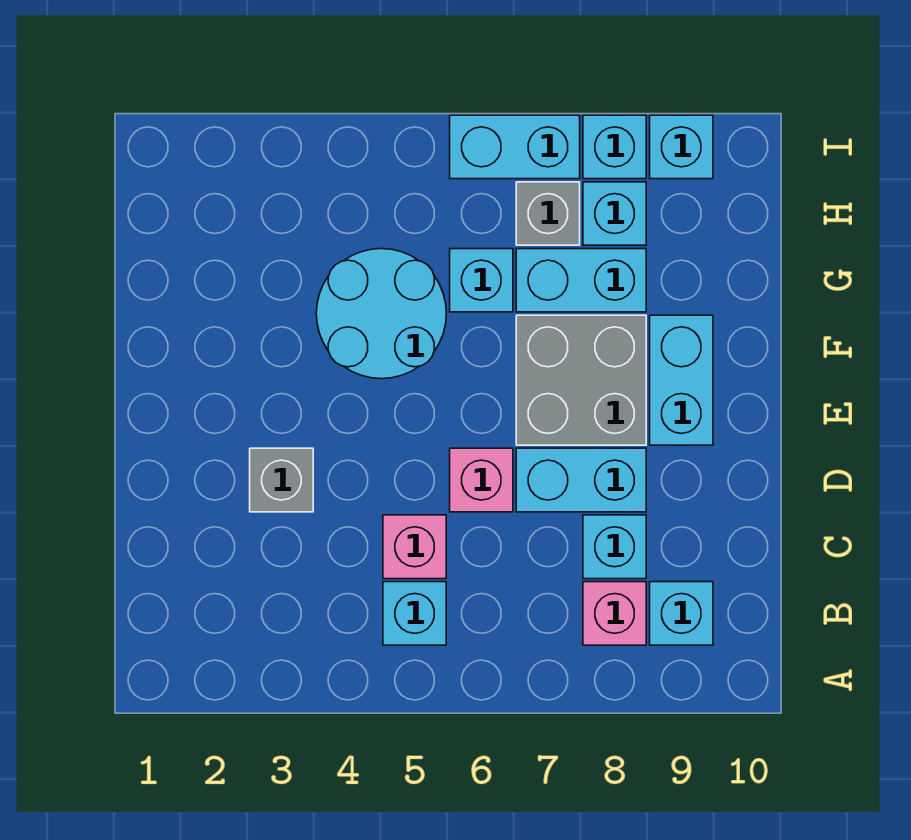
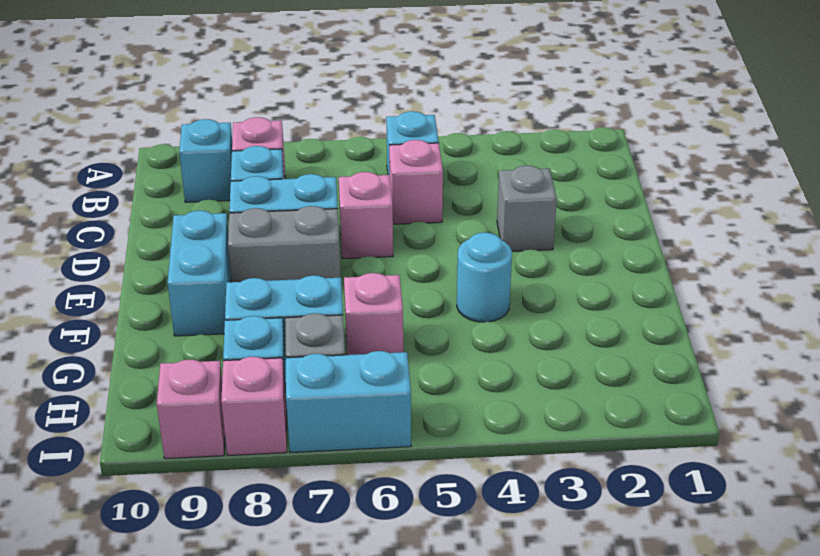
grey 2x2 brick [516,315,646,445] -> grey 1x2 brick [228,206,341,282]
cyan 2x2 round brick [316,249,446,379] -> cyan 1x1 round brick [457,233,512,322]
cyan 1x1 brick [450,249,513,312] -> pink 1x1 brick [344,273,403,355]
cyan 1x1 brick [583,115,646,179] -> pink 1x1 brick [221,357,287,456]
cyan 1x1 brick [650,115,713,179] -> pink 1x1 brick [157,360,225,459]

